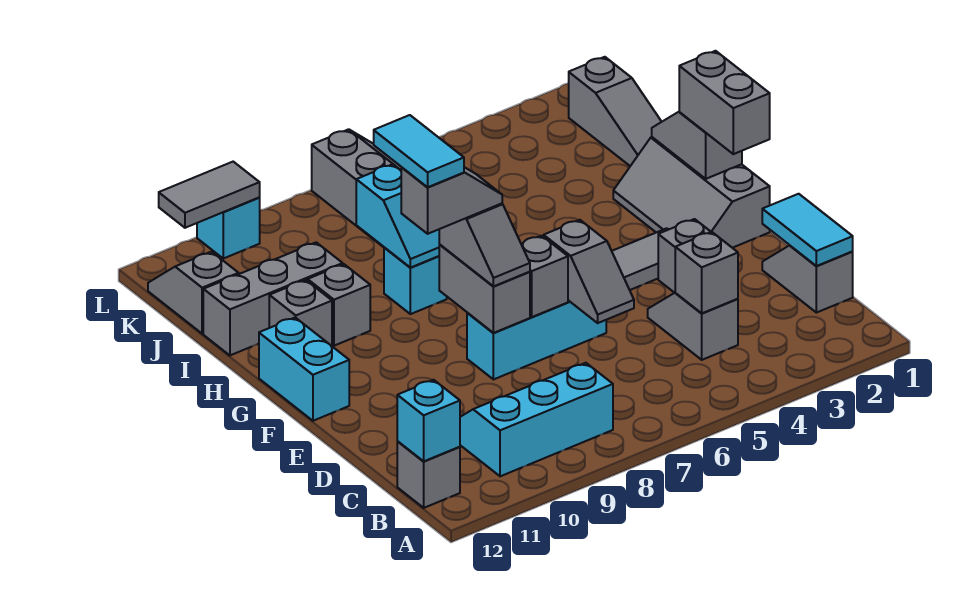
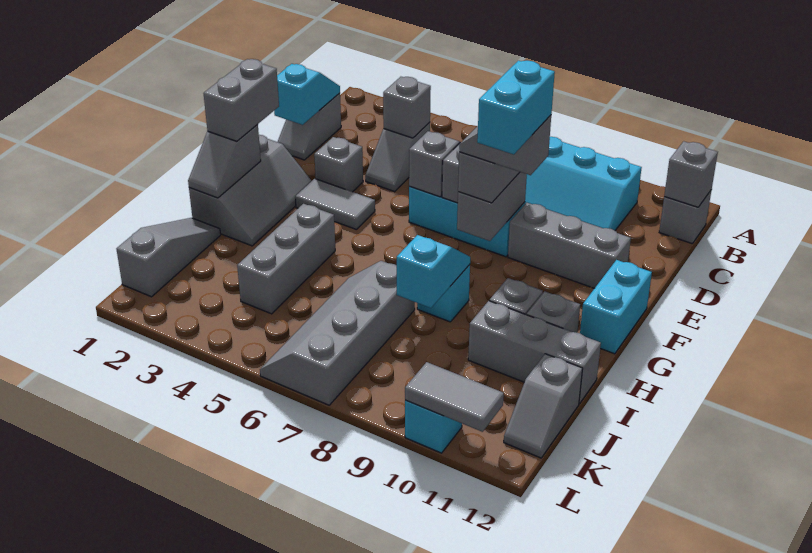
cyan 1x1 brick [397,380,460,461] -> grey 1x1 brick [664,141,718,207]
cyan 1x2 tile [762,194,853,266] -> cyan 1x2 slope [274,64,340,125]
none -> grey 1x3 brick [508,203,631,288]
cyan 1x2 tile [374,115,464,187] -> cyan 1x2 brick [477,61,555,154]
none -> grey 1x3 brick [237,204,335,314]

